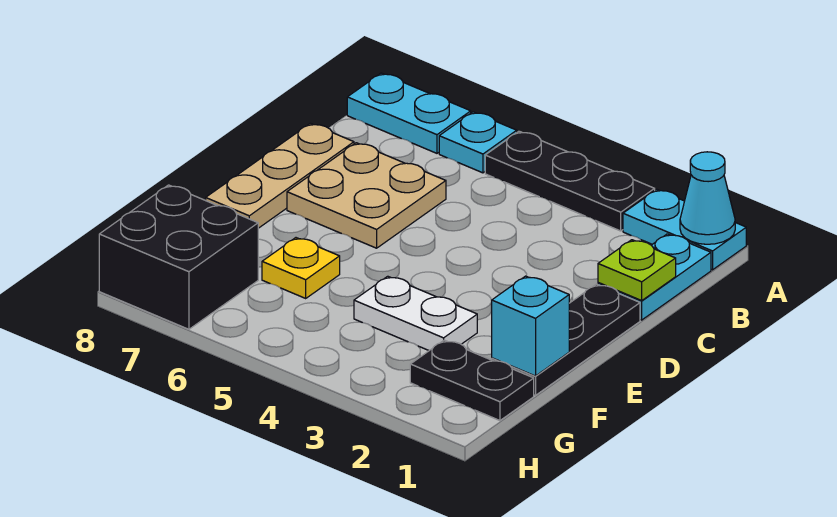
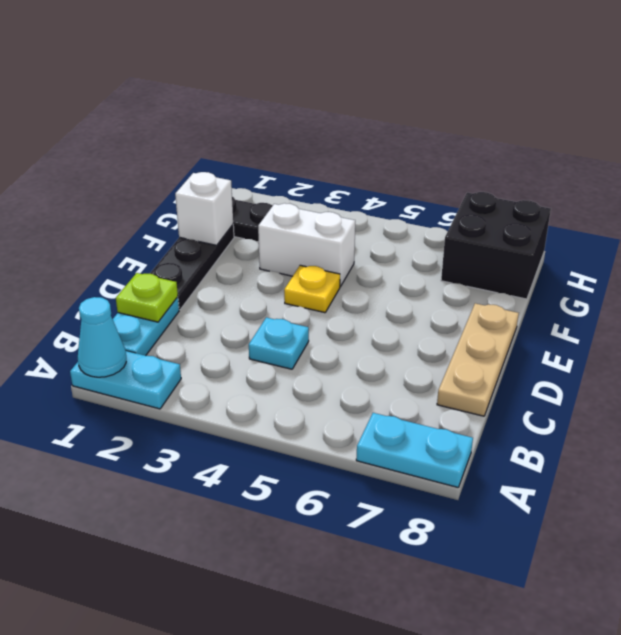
black 1x3 plate [485,131,655,231] -> none
cyan 1x1 plate [439,112,517,173] -> cyan 1x1 plate moved to [249,317,309,369]
tan 2x2 plate [287,143,446,248] -> none
cyan 1x1 brick [492,276,569,376] -> white 1x1 brick [175,172,233,245]
white 1x2 plate [354,276,477,350] -> white 1x2 brick [258,203,355,287]
yellow 1x1 plate [262,238,340,298] -> yellow 1x1 plate moved to [284,265,340,313]

